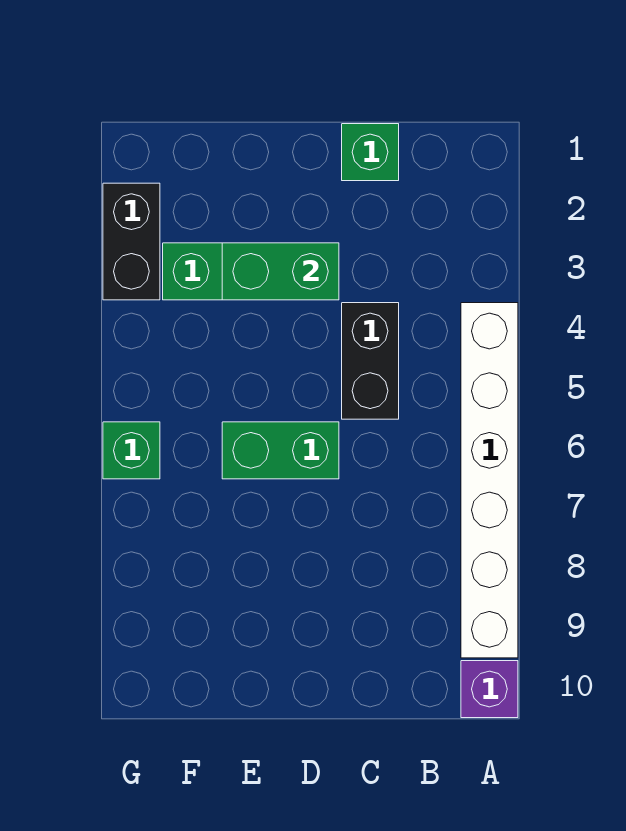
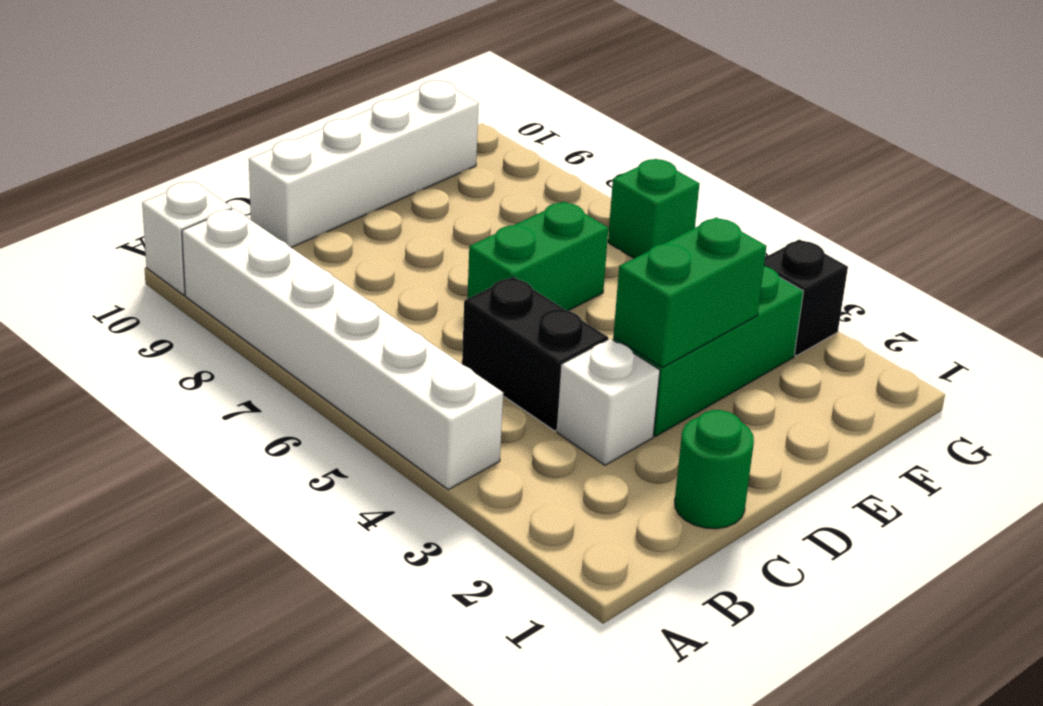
purple 1x1 brick [461,661,518,718] -> white 1x1 brick [142,181,232,295]
green 1x1 brick [342,124,399,181] -> green 1x1 round brick [675,410,754,529]
none -> white 1x1 brick [557,339,660,465]
none -> white 1x4 brick [249,81,479,248]
black 1x2 brick [103,183,160,300] -> black 1x1 brick [764,239,848,356]

